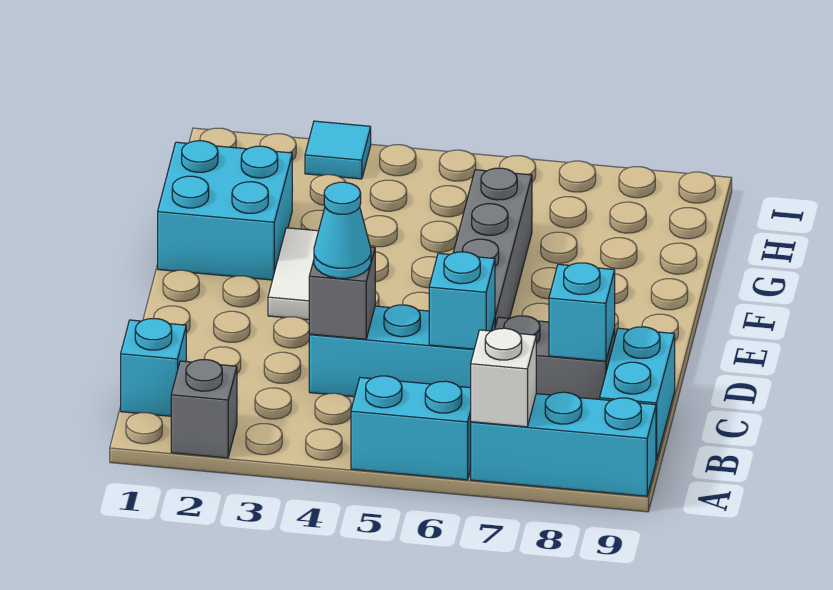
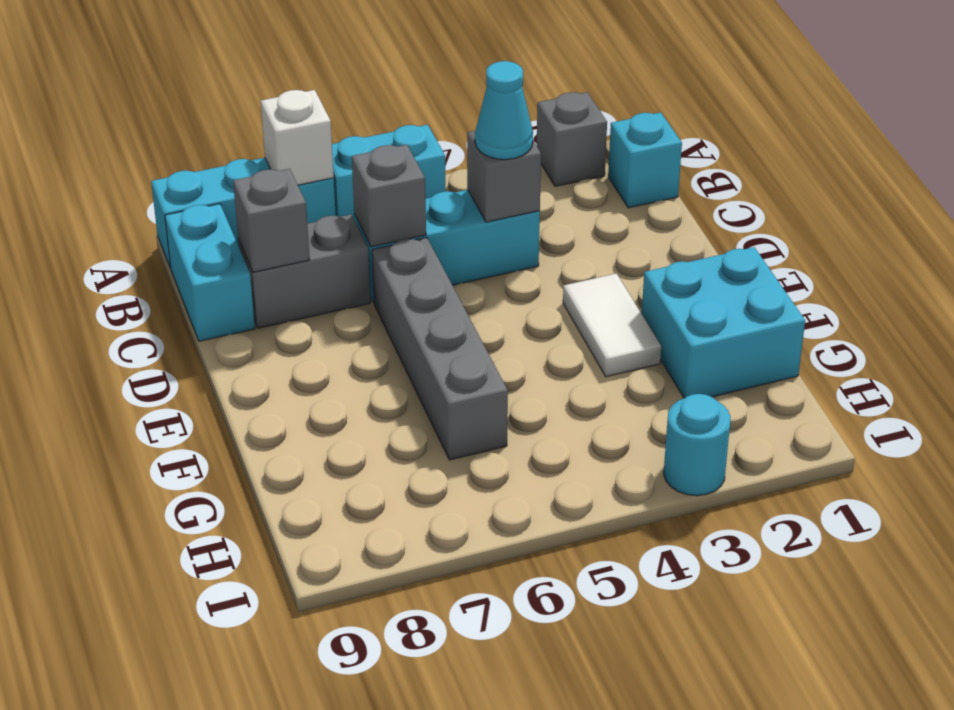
cyan 1x1 brick [429,252,495,349] -> grey 1x1 brick [352,145,426,247]
cyan 1x1 brick [549,263,615,361] -> grey 1x1 brick [233,169,310,272]
cyan 1x1 tile [305,121,371,179] -> cyan 1x1 round brick [664,394,731,496]

